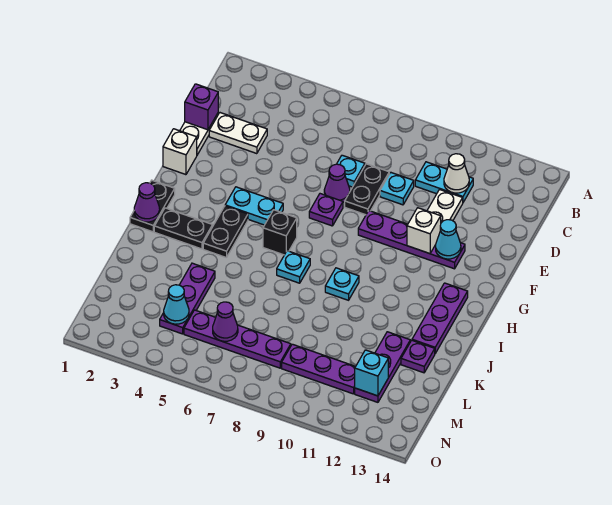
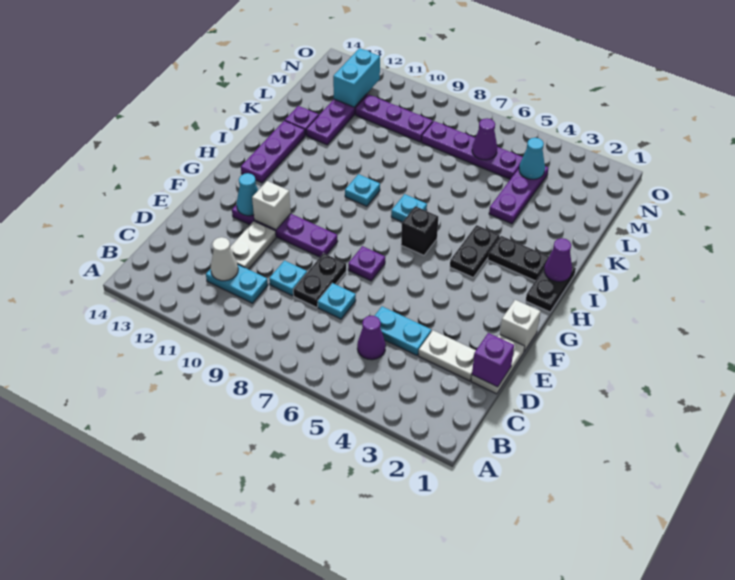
purple 1x1 cone [324,164,350,202] -> purple 1x1 cone moved to [357,316,386,360]
cyan 1x2 plate [225,187,283,225] -> cyan 1x2 plate moved to [375,306,432,355]
cyan 1x1 brick [355,350,388,396] -> cyan 1x2 brick [333,48,380,107]

